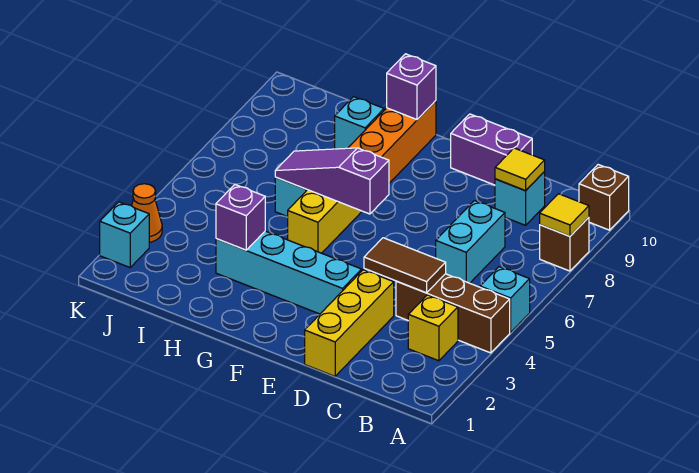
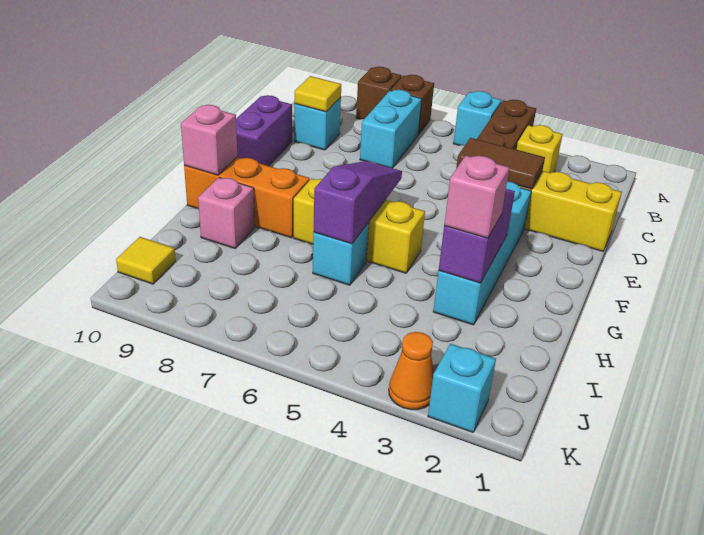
yellow 1x1 tile [540,194,589,236] -> yellow 1x1 tile moved to [116,237,176,284]
brown 1x1 brick [579,165,629,230] -> brown 1x1 brick moved to [391,75,434,134]
brown 1x2 tile [364,238,446,293] -> brown 1x2 tile turned to [456,138,545,189]
cyan 1x2 brick [436,201,505,283] -> cyan 1x2 brick turned to [360,90,422,168]
purple 1x3 slope [275,148,389,214] -> purple 1x3 slope turned to [313,161,402,244]
purple 1x1 brick [387,54,436,120] -> pink 1x1 brick [181,105,237,175]
purple 1x1 brick [216,184,265,250] -> purple 1x2 brick [439,189,515,283]
none -> pink 1x1 brick [444,156,509,238]
cyan 1x1 brick [335,97,384,149] -> pink 1x1 brick [198,177,255,248]

